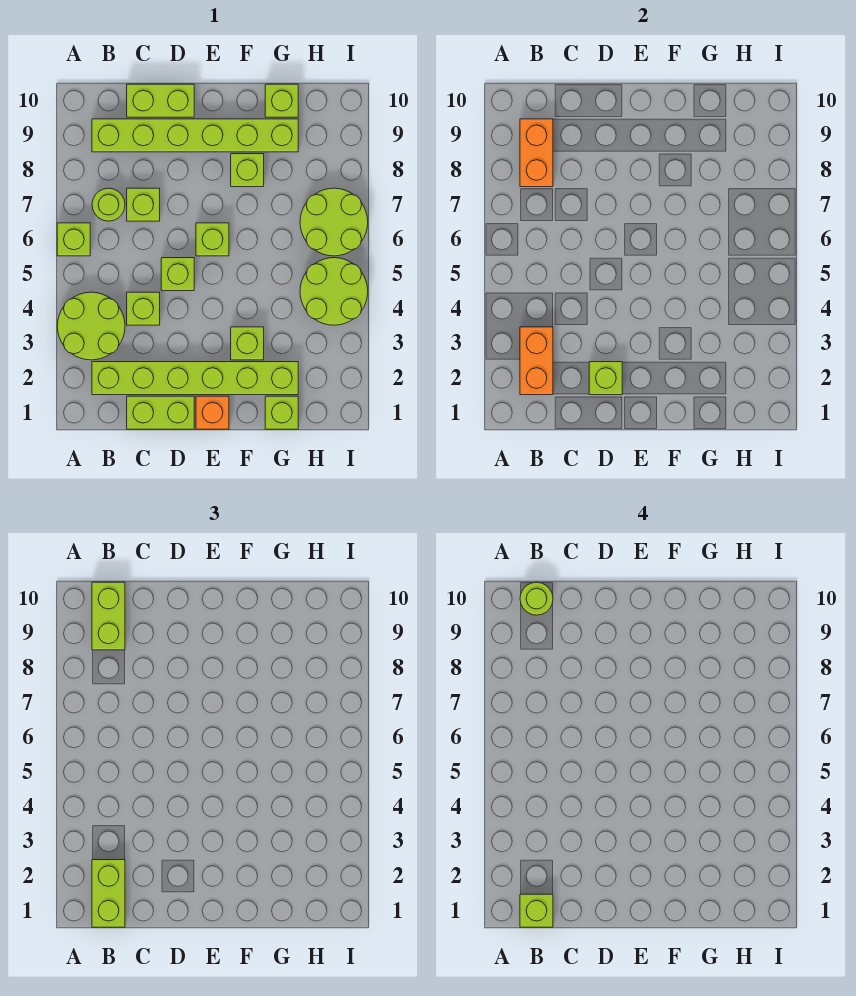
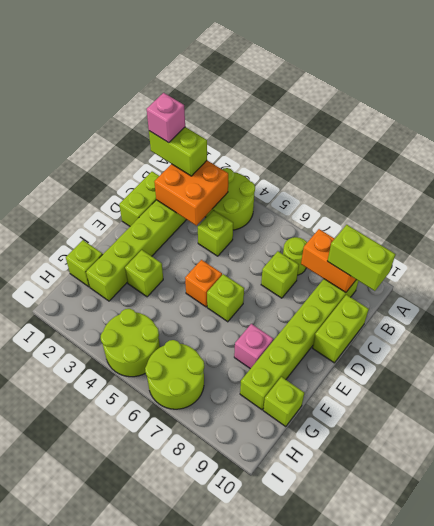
lime 1x1 brick [57,223,90,256] -> none
lime 1x1 brick [520,894,553,927] -> pink 1x1 brick [147,93,185,143]
orange 1x2 brick [520,327,553,395] -> orange 2x2 brick [154,161,228,226]
lime 1x1 round brick [520,582,553,615] -> none
lime 1x1 brick [589,362,622,395] -> none
lime 1x1 brick [161,258,194,291] -> none
orange 1x1 brick [196,396,229,429] -> orange 1x1 brick moved to [185,260,222,307]
lime 1x1 brick [231,154,264,187] -> pink 1x1 brick [234,324,273,369]

